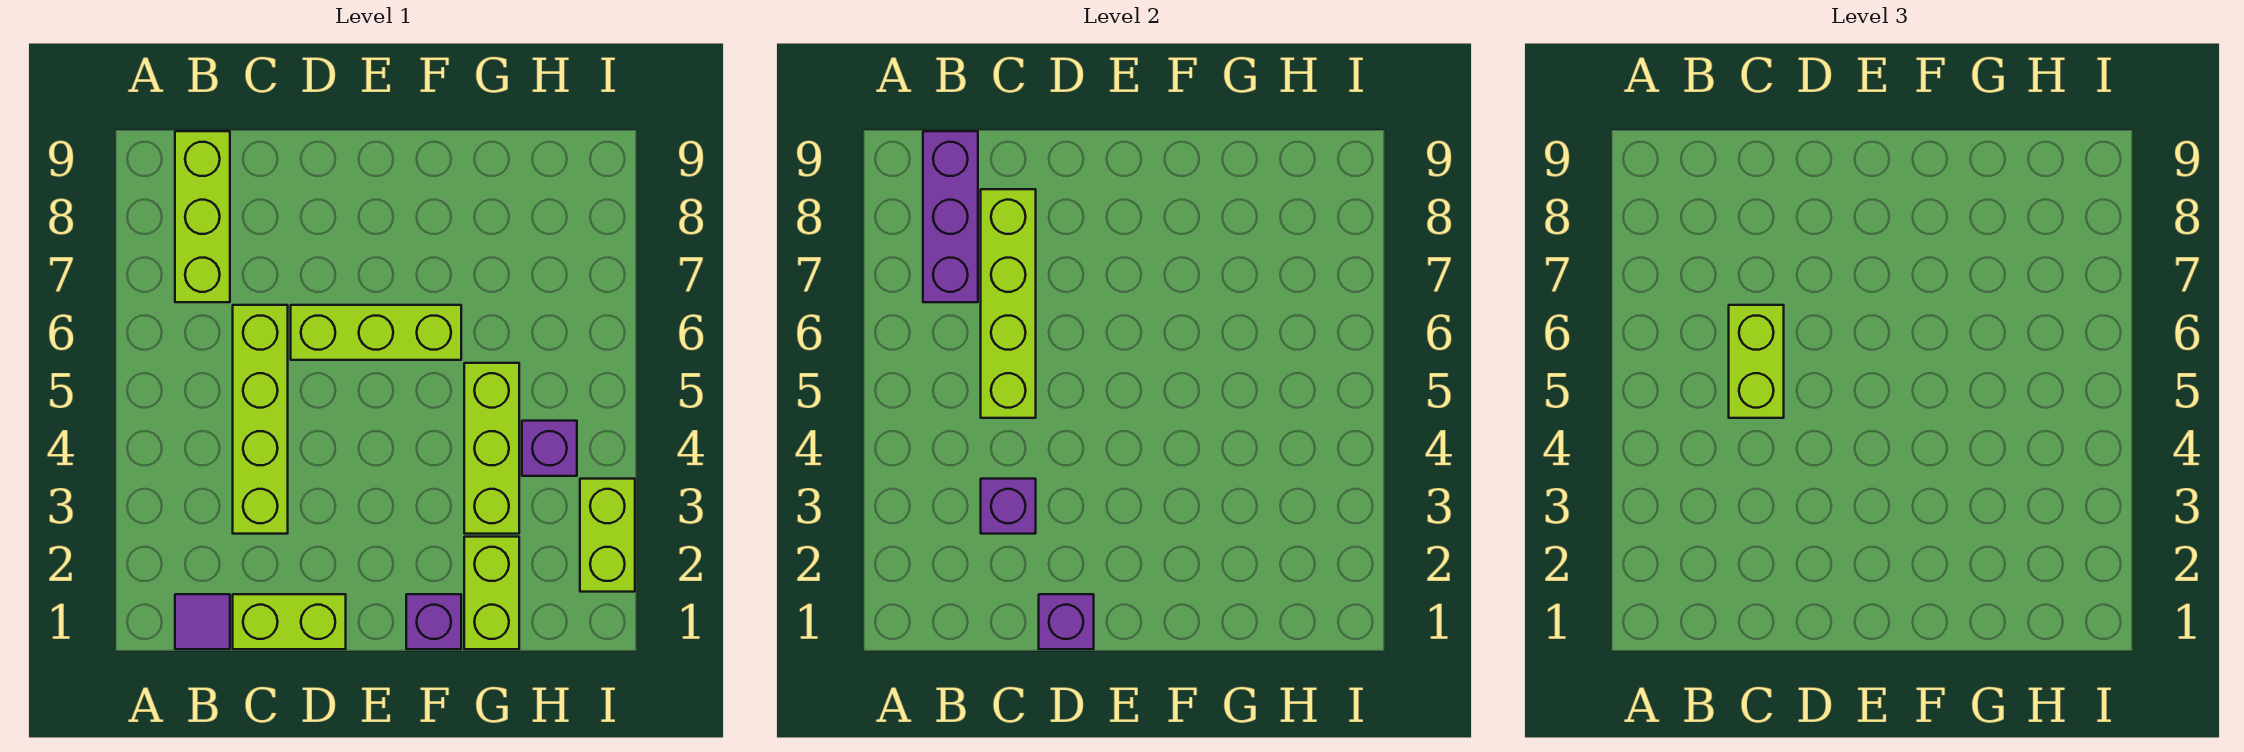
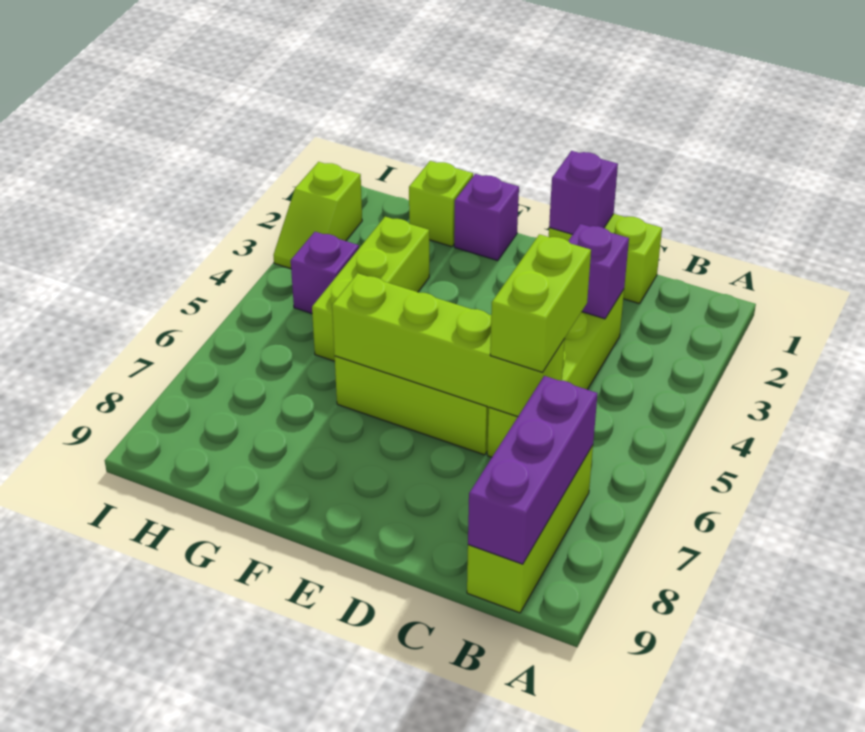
purple 1x1 tile [175,594,230,649] -> none
lime 1x4 brick [981,189,1036,418] -> lime 1x4 brick turned to [332,273,565,417]
lime 1x2 brick [464,537,519,649] -> lime 1x1 brick [409,161,473,247]
lime 1x2 brick [580,479,635,592] -> lime 1x2 slope [273,162,362,269]

